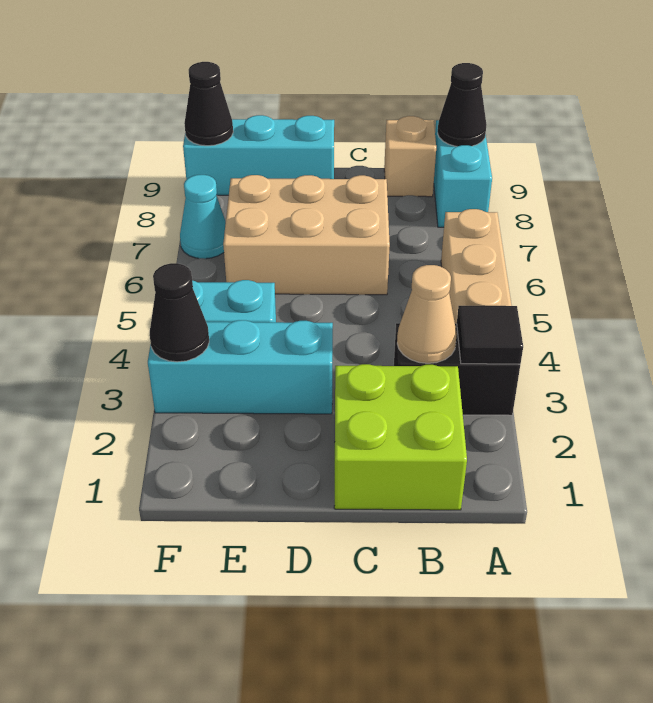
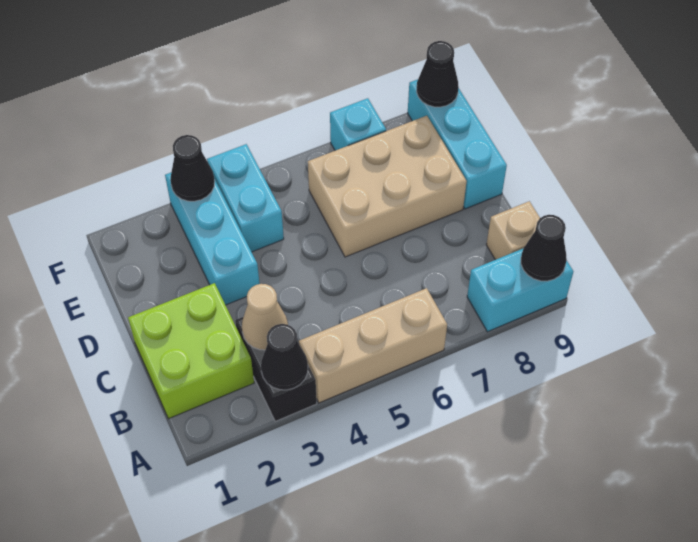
black 1x1 tile [456,306,523,364] -> black 1x1 cone [261,324,308,390]
tan 2x3 brick [223,175,390,295] -> tan 2x3 brick turned to [308,116,467,257]
cyan 1x1 cone [180,175,226,259] -> cyan 1x1 brick [330,98,386,151]

